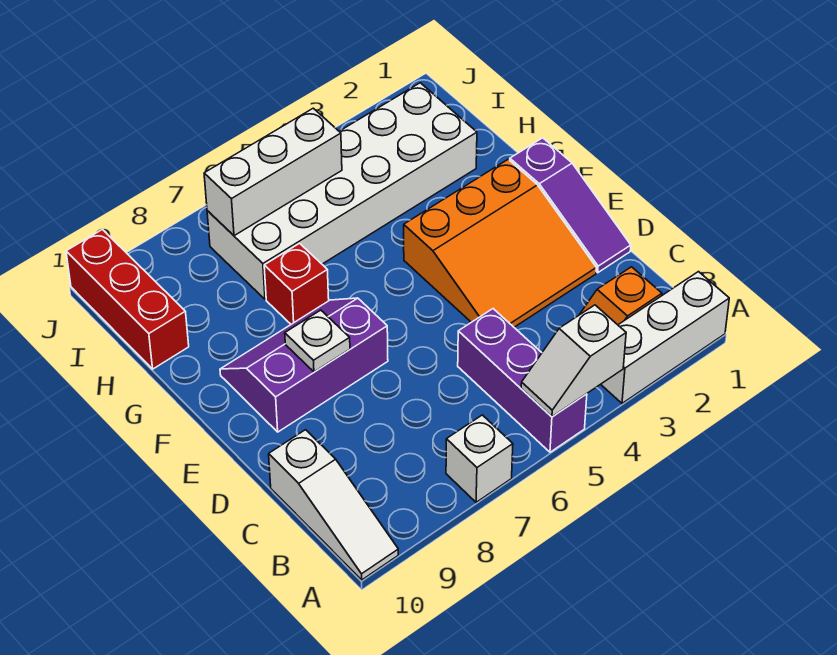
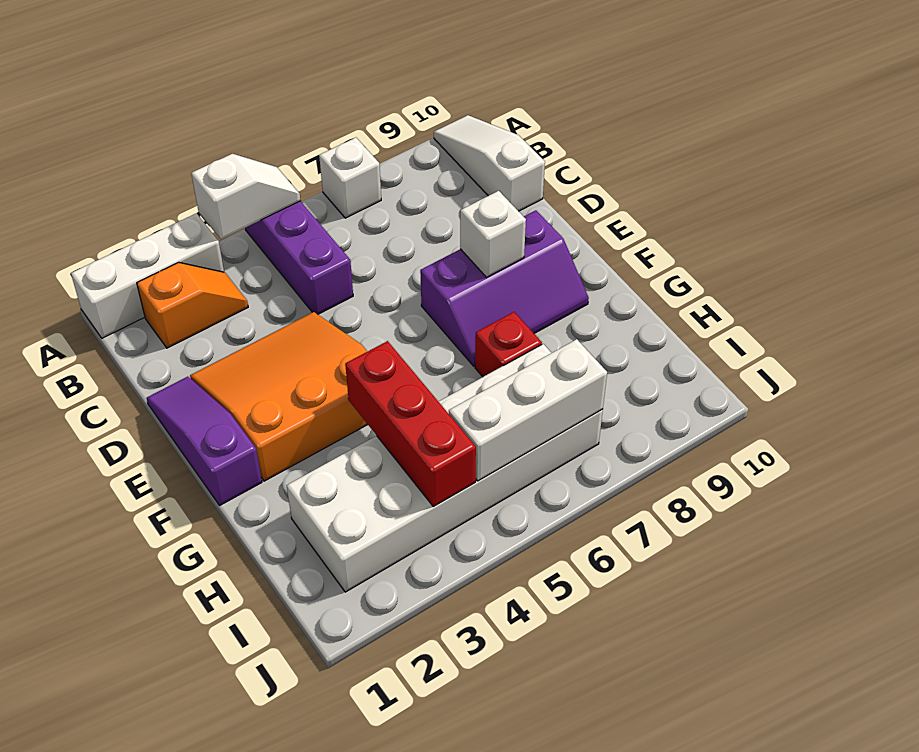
white 1x1 plate [285,310,350,372] -> white 1x1 brick [460,191,526,277]
red 1x3 brick [66,230,189,369] -> red 1x3 brick moved to [345,341,476,507]

